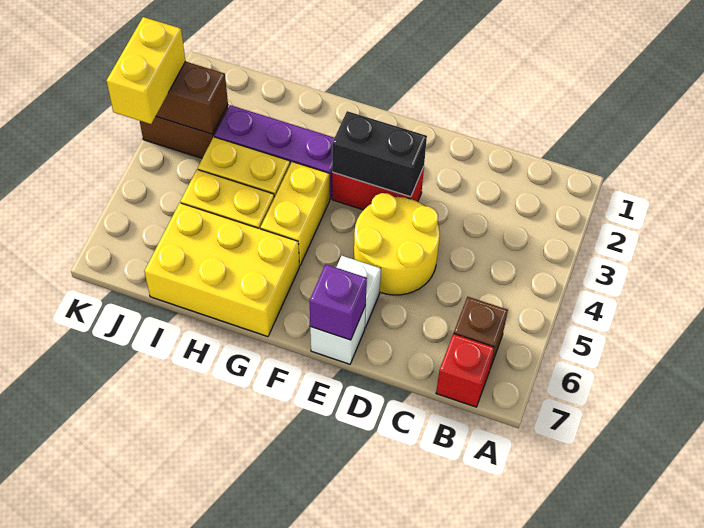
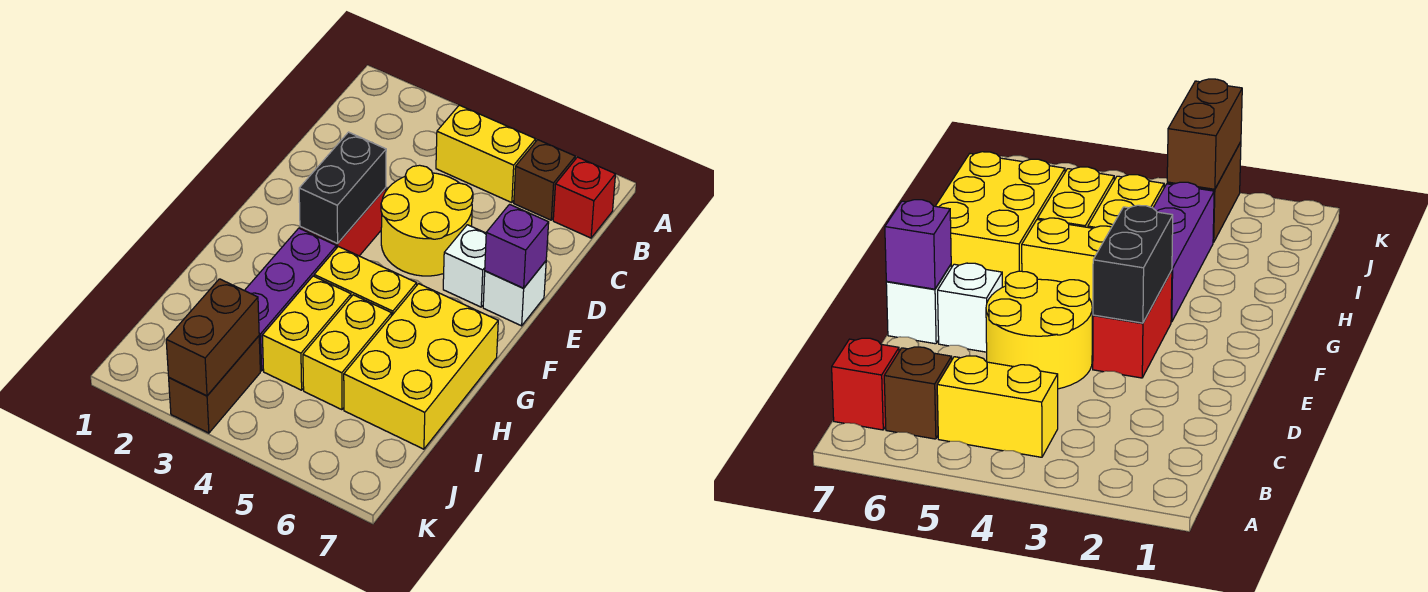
yellow 1x2 brick [106,17,186,124] -> yellow 1x2 brick moved to [436,105,536,203]

